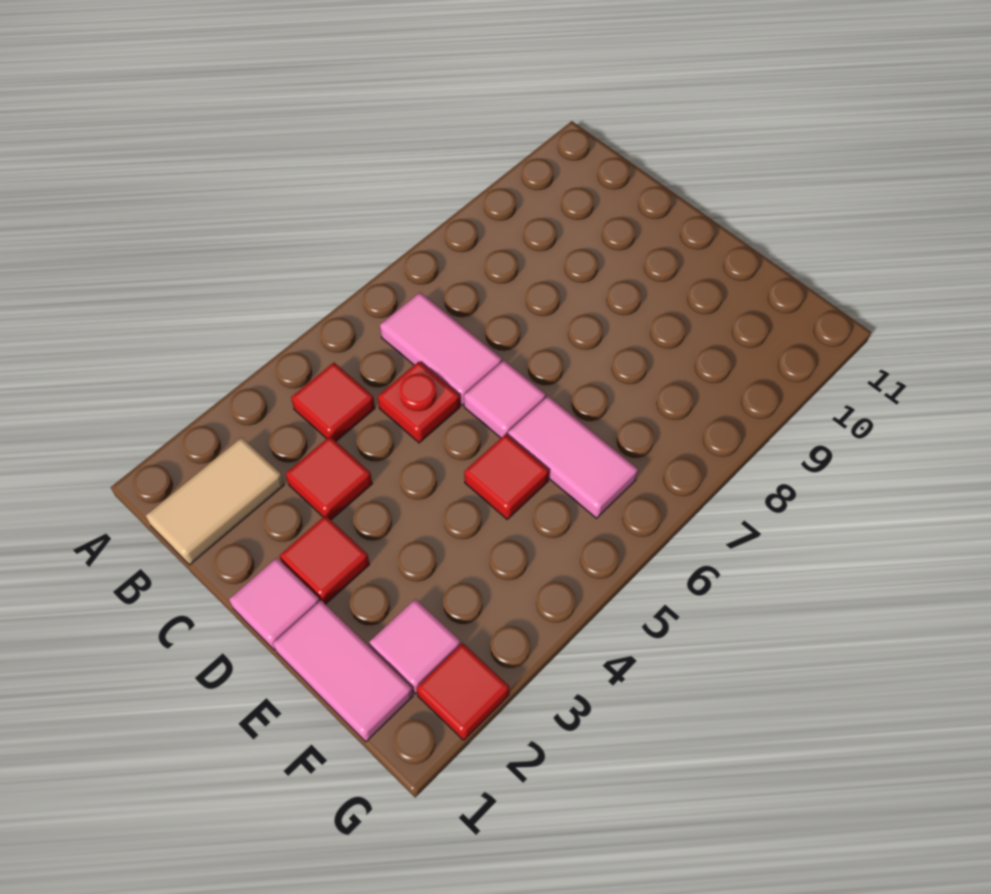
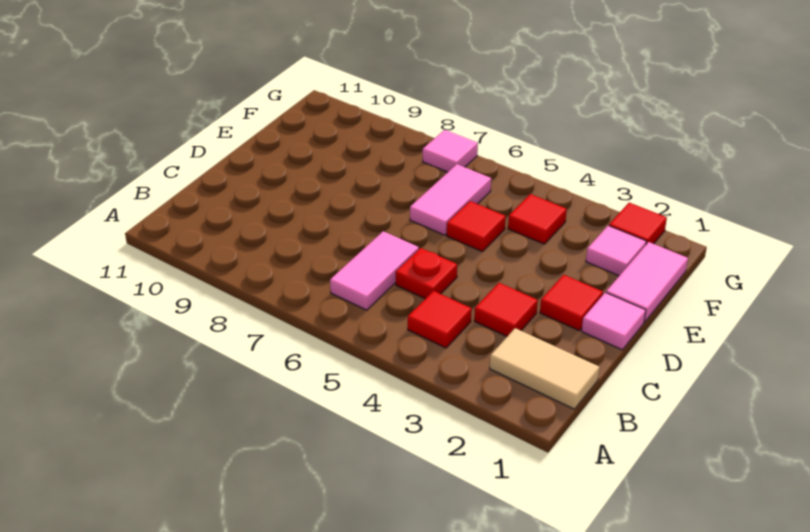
pink 1x1 tile [464,361,546,438] -> pink 1x1 tile moved to [423,130,478,172]
none -> red 1x1 tile [508,194,567,244]

